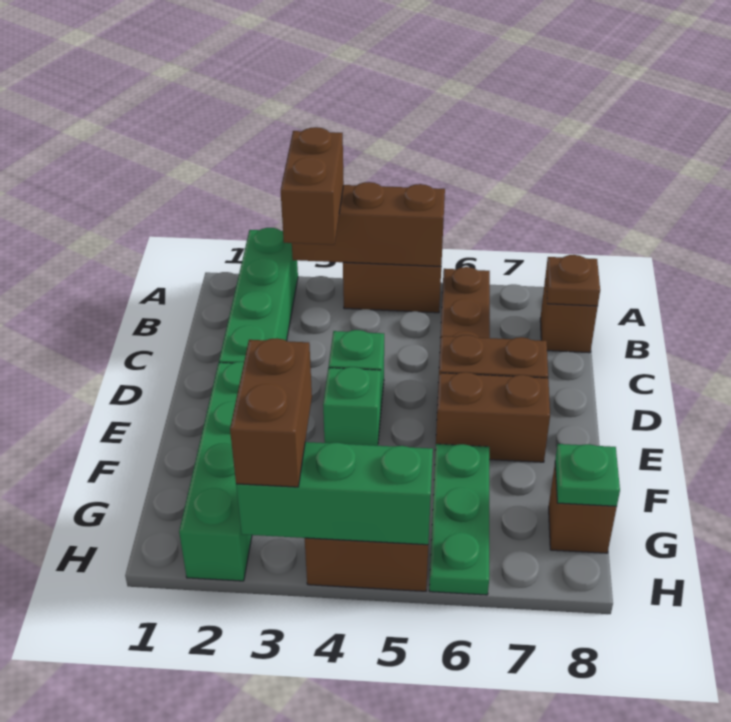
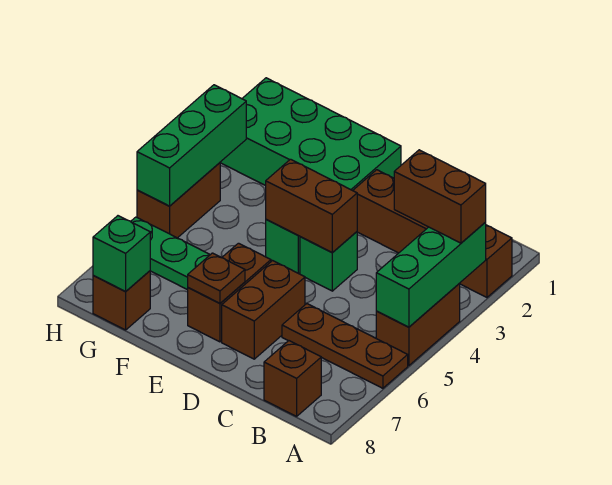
green 1x4 brick [219,228,298,363] -> brown 1x4 brick [353,170,512,297]
brown 1x3 brick [292,182,445,266] -> green 1x3 brick [376,222,486,327]
brown 1x1 plate [546,255,600,306] -> brown 1x1 plate moved to [188,253,245,303]
green 1x4 brick [179,362,252,581] -> green 2x4 brick [220,78,401,191]
brown 1x2 brick [230,338,312,487] -> brown 1x2 brick moved to [266,159,357,253]
green 1x1 plate [555,444,620,507] -> green 1x1 brick [93,216,150,292]

